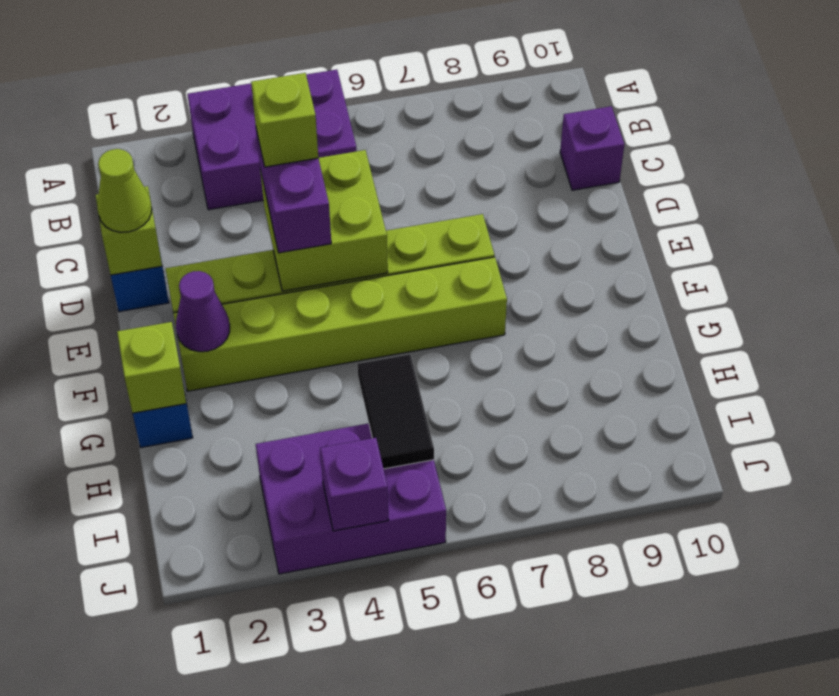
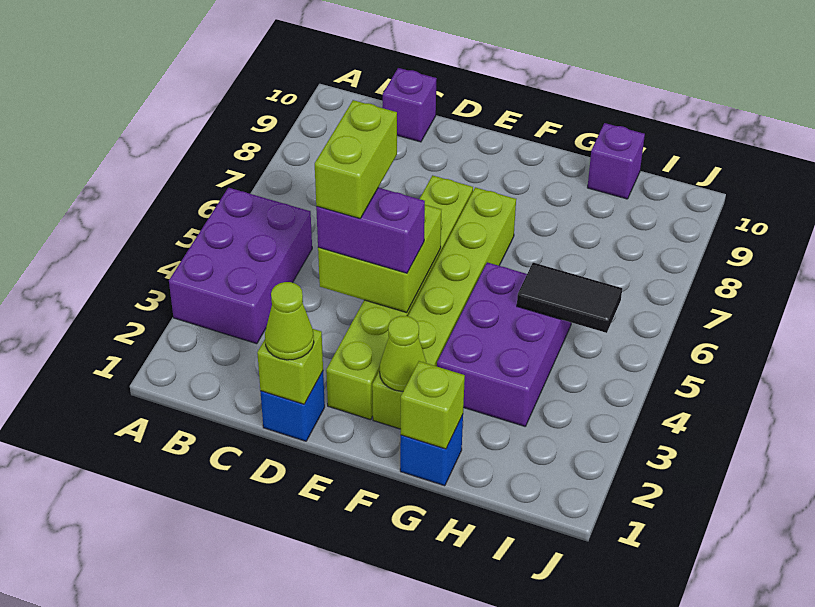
lime 1x1 brick [251,73,318,167] -> lime 1x2 brick [315,100,397,218]
purple 1x1 cone [176,271,230,352] -> lime 1x1 cone [380,316,426,391]
purple 2x3 brick [256,423,446,574] -> purple 2x3 brick moved to [437,262,571,426]
purple 1x1 brick [320,438,388,531] -> purple 1x1 brick moved to [588,123,645,199]

